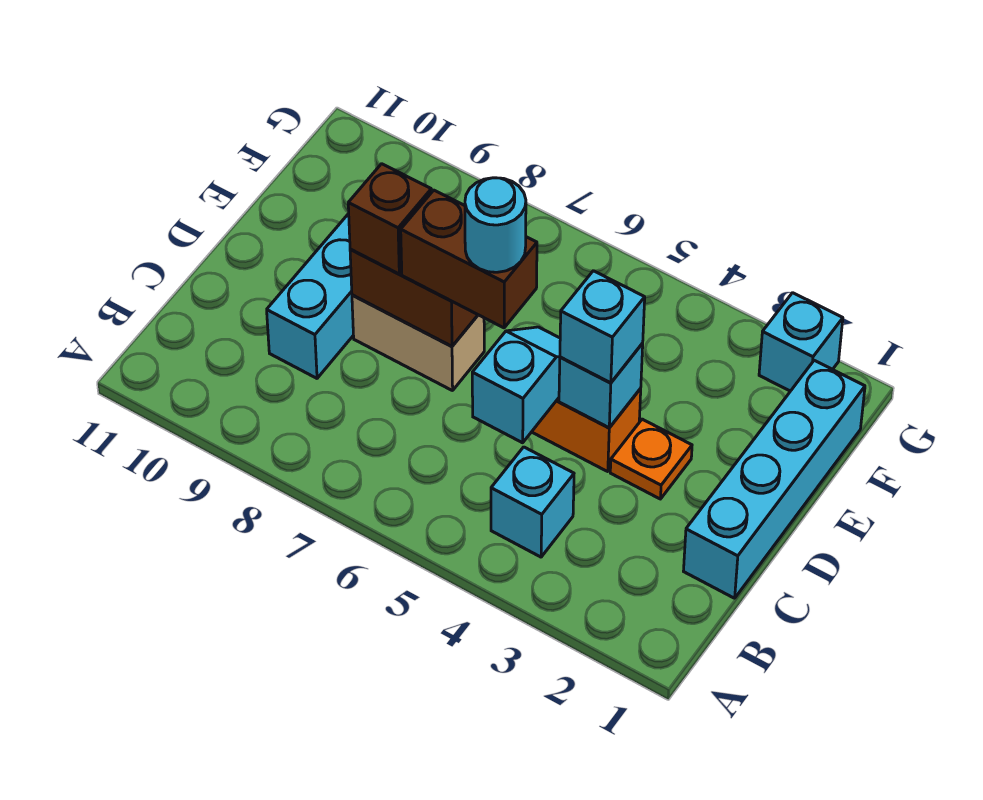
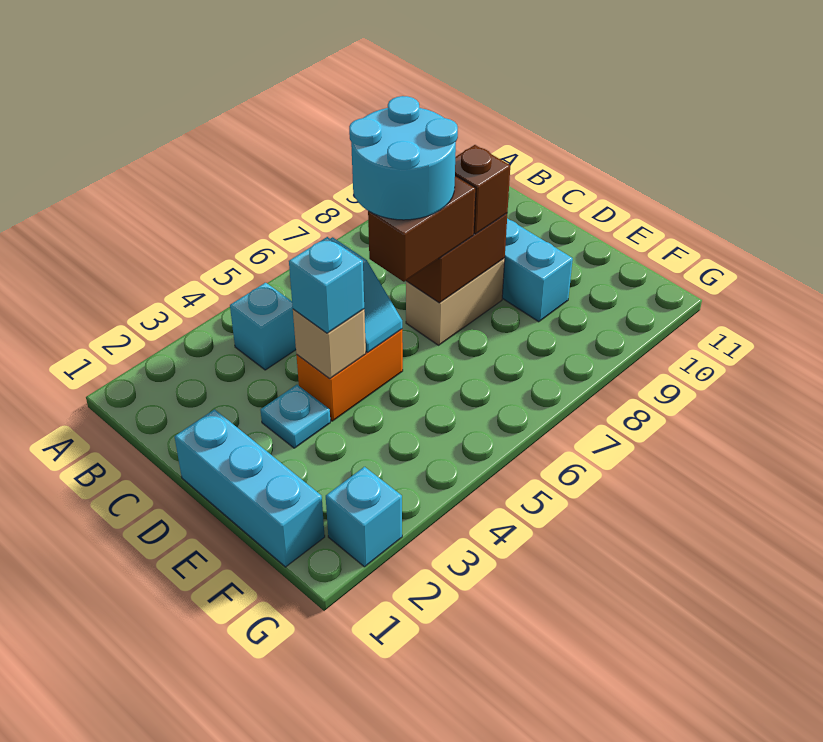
cyan 1x4 brick [684,360,865,598] -> cyan 1x3 brick [174,409,325,567]
orange 1x1 plate [610,419,692,499] -> cyan 1x1 plate [261,385,330,448]
cyan 1x1 brick [559,343,643,428] -> tan 1x1 brick [293,309,366,379]
cyan 1x1 round brick [465,178,526,272] -> cyan 2x2 round brick [349,96,458,220]

